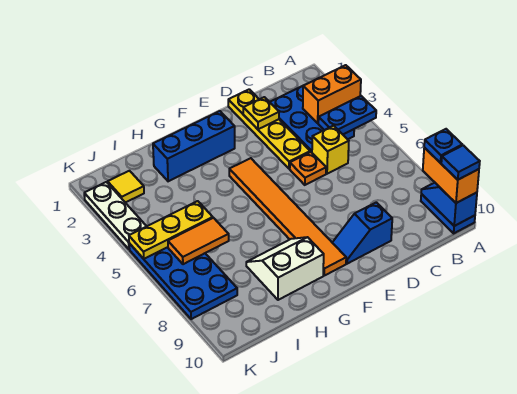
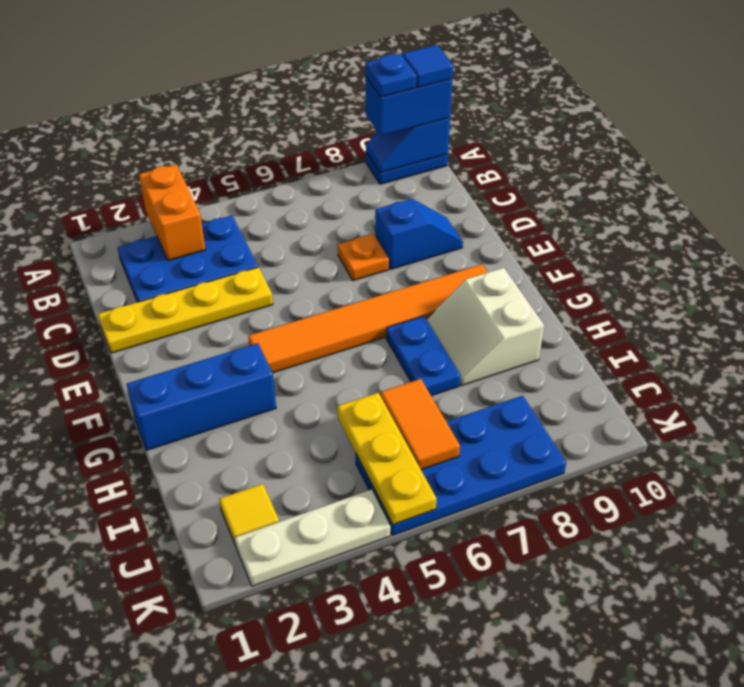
blue 1x2 plate [318,96,376,134] -> blue 1x2 plate moved to [386,316,461,396]
orange 1x2 brick [423,148,479,203] -> blue 1x2 brick [365,76,453,136]
yellow 1x1 brick [312,126,349,174] -> none
yellow 1x1 plate [243,97,279,129] -> none
orange 1x1 plate [290,152,326,185] -> orange 1x1 plate moved to [338,234,389,281]
blue 1x2 slope [332,202,392,264] -> blue 1x2 slope turned to [375,199,463,269]
blue 1x3 brick [153,111,235,181] -> blue 1x3 brick turned to [126,343,276,450]

